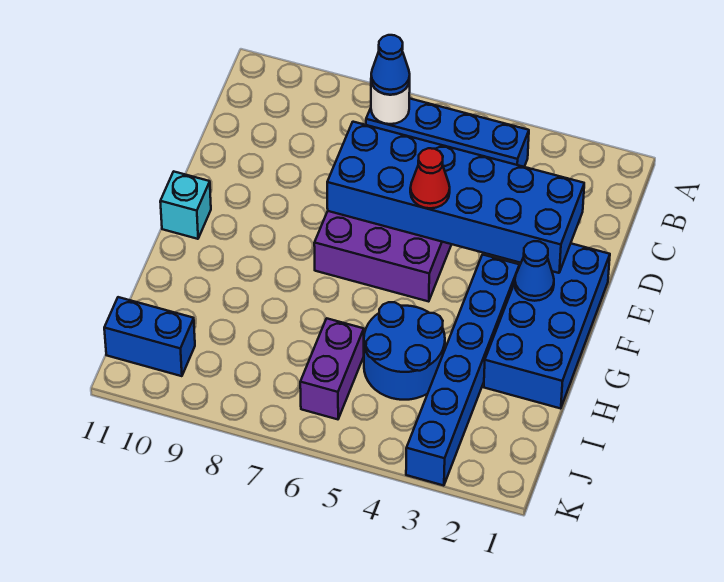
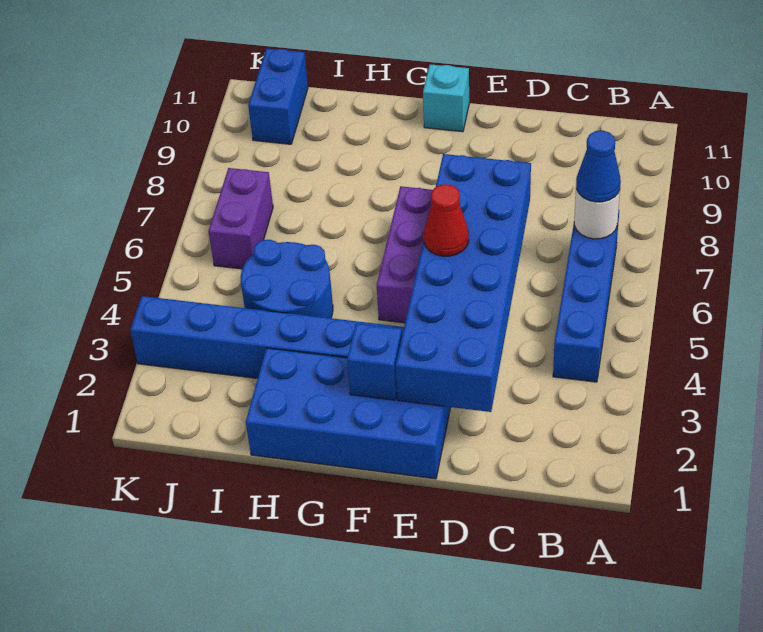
blue 1x1 cone [515,241,554,301] -> blue 1x1 brick [347,323,402,400]
purple 1x2 brick [300,319,364,419] -> purple 1x2 brick turned to [208,168,273,269]

